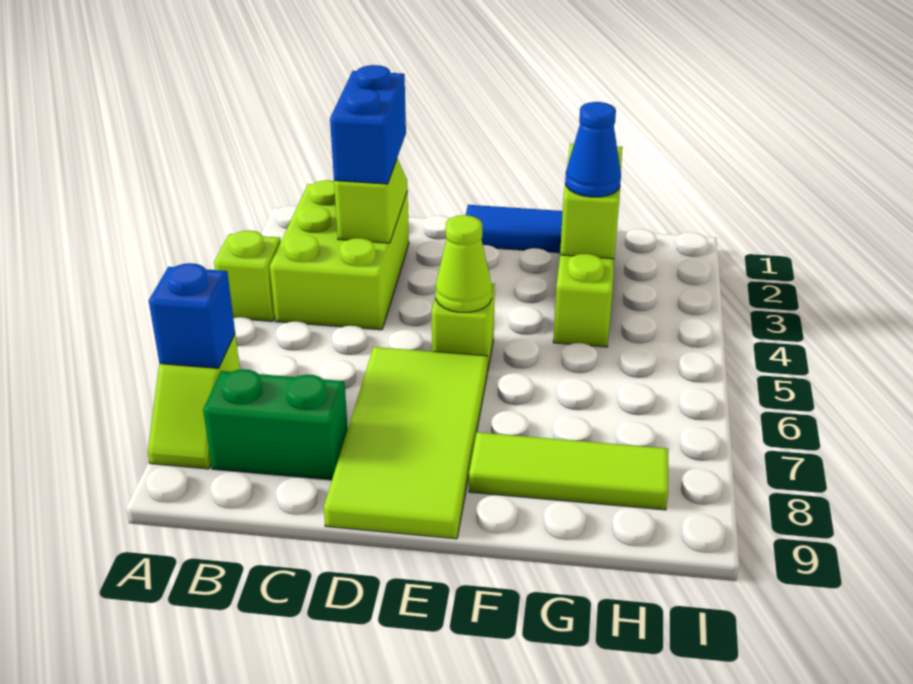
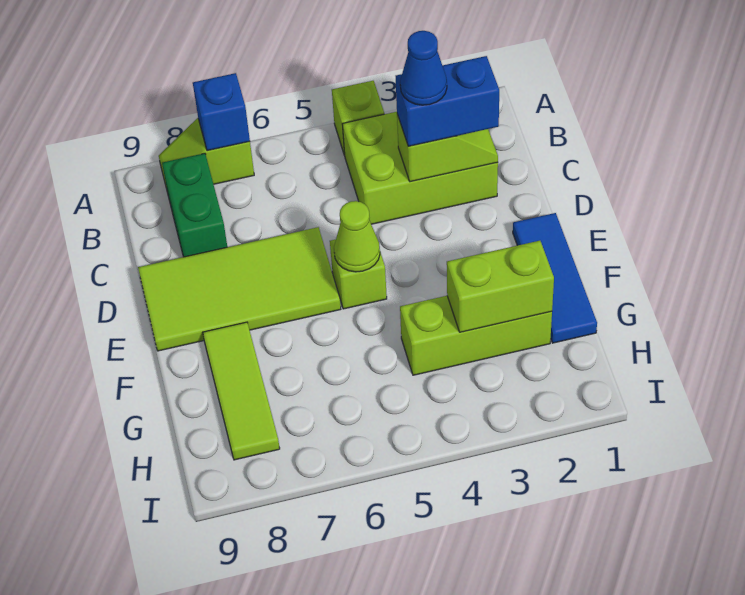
blue 1x1 cone [565,102,621,197] -> blue 1x1 cone moved to [400,31,447,105]

